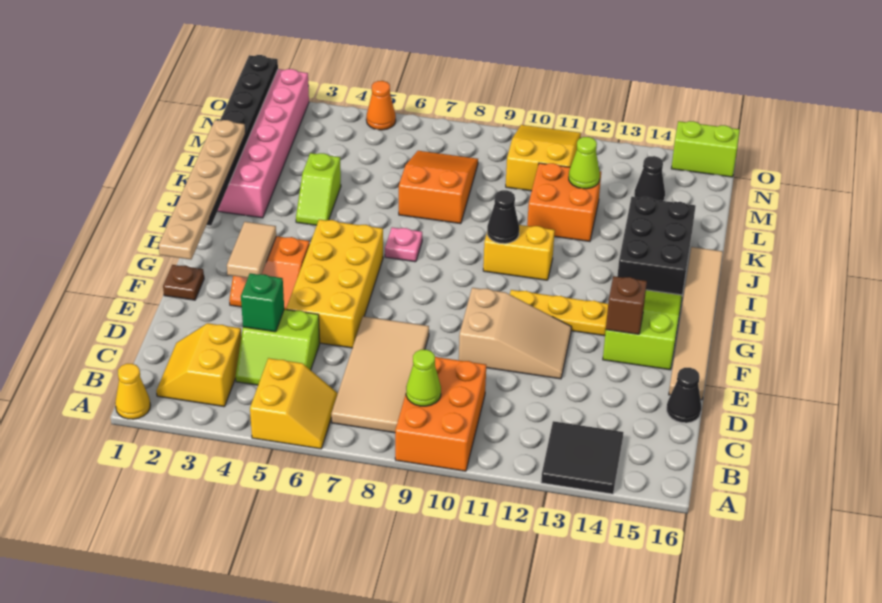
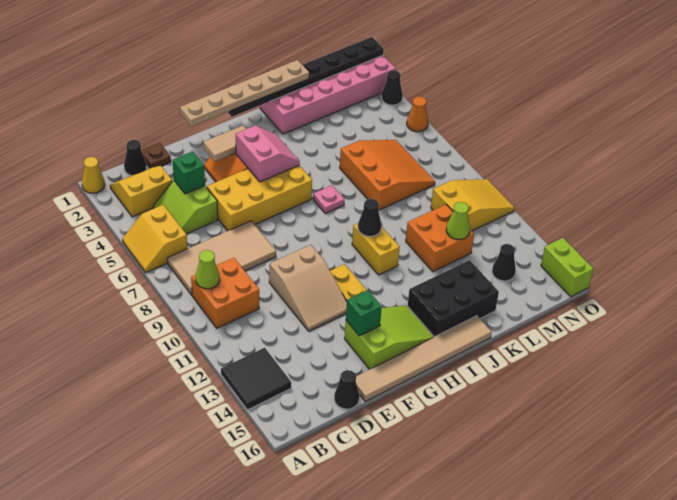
yellow 2x2 slope [250,358,338,449] -> yellow 2x2 slope turned to [122,205,187,273]
orange 2x3 brick [395,357,486,471] -> orange 2x2 brick [191,258,259,328]
none -> black 1x1 cone [124,140,146,176]
brown 1x1 plate [163,265,204,300] -> brown 1x1 plate moved to [141,143,171,168]
brown 1x1 brick [606,276,647,334] -> green 1x1 brick [346,290,382,336]
none -> pink 2x2 slope [236,125,300,182]
lime 1x2 slope [296,153,341,225] -> none
orange 2x3 slope [399,151,478,224] -> orange 3x3 slope [340,140,435,210]
none -> black 1x1 cone [381,70,403,105]

